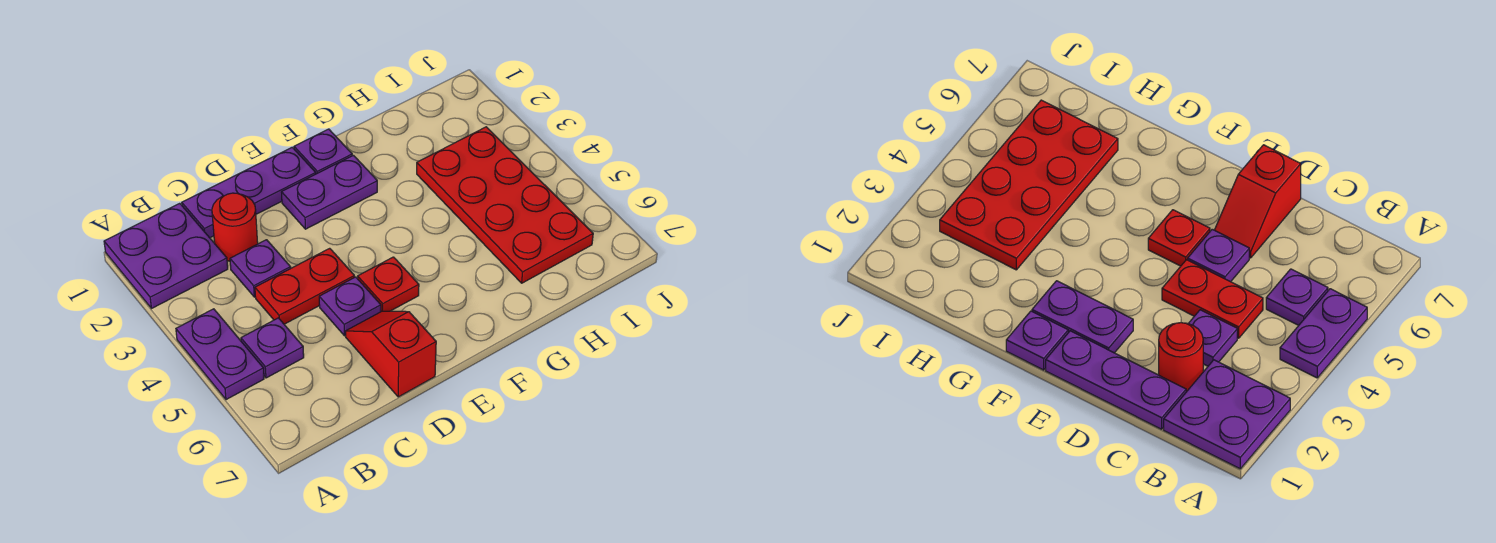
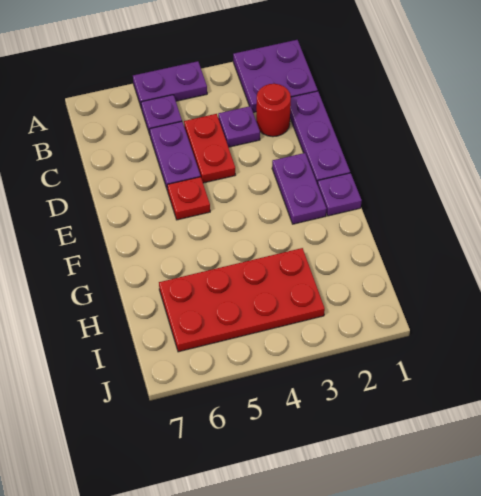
purple 1x1 plate [319,277,381,336] -> purple 1x2 plate [150,122,200,191]
red 1x2 slope [346,311,436,397] -> none

